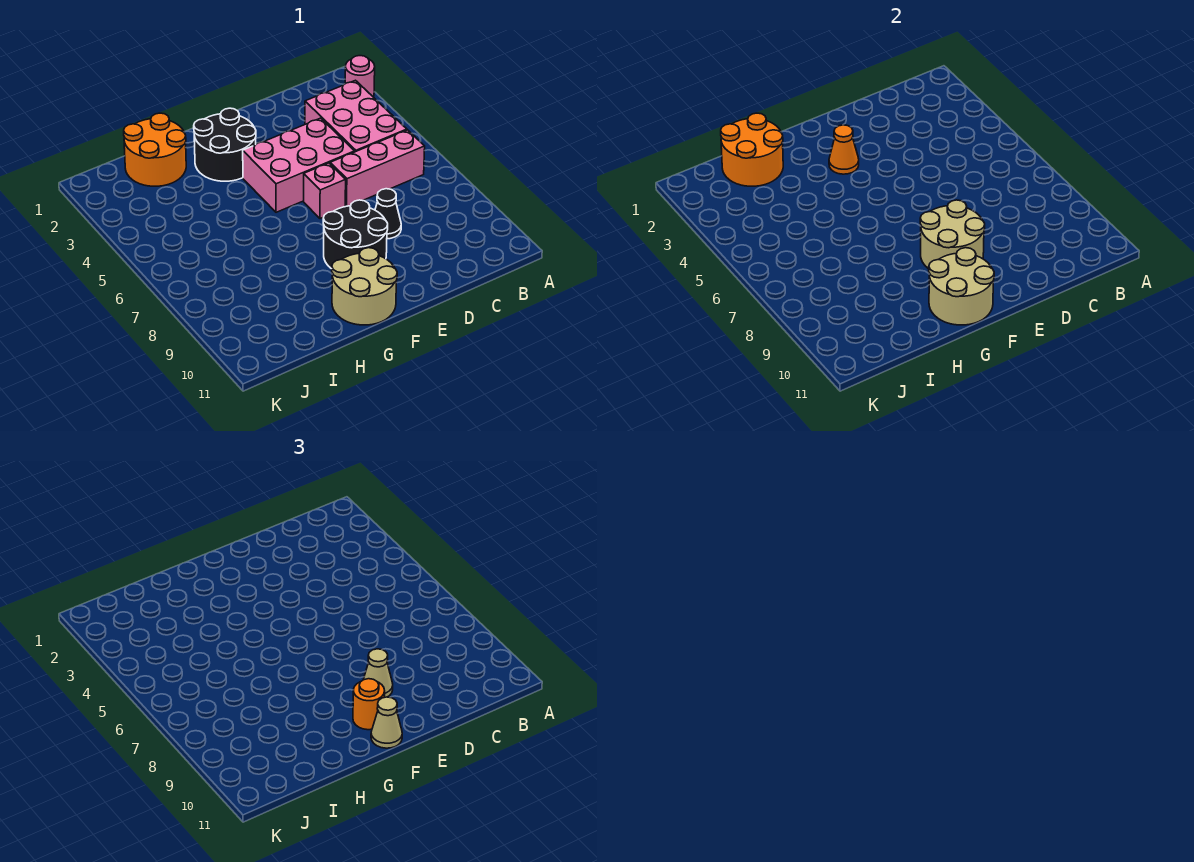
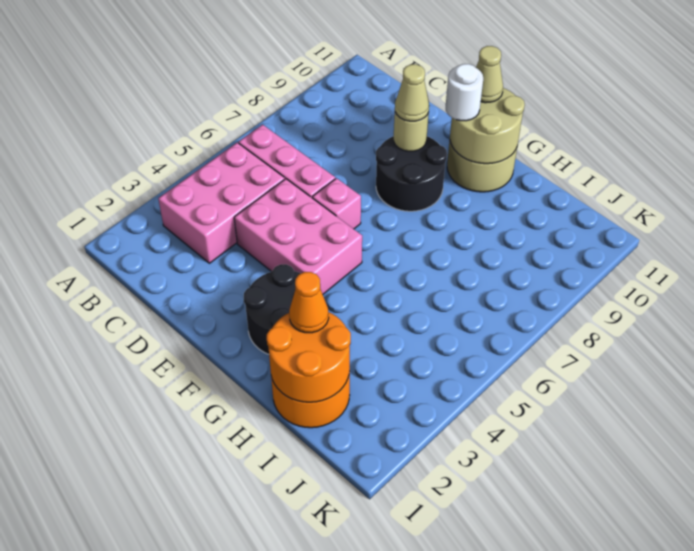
pink 1x1 round brick [345,56,375,97] -> none
black 1x1 cone [375,189,401,239] -> none
tan 2x2 round brick [920,200,985,269] -> tan 1x1 round brick [394,112,429,151]
orange 1x1 cone [829,125,859,174] -> orange 1x1 cone moved to [289,272,329,333]
orange 1x1 round brick [353,679,385,730] -> white 1x1 round brick [446,64,483,121]

